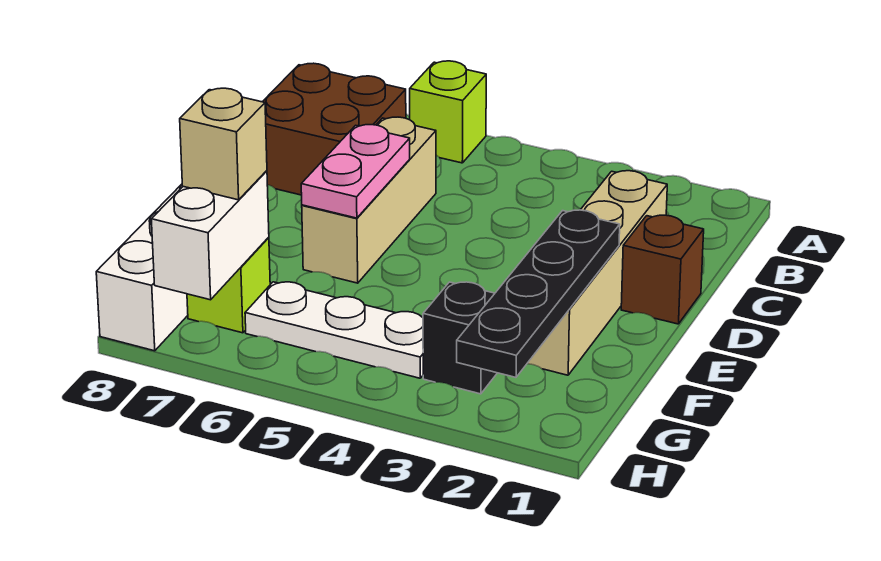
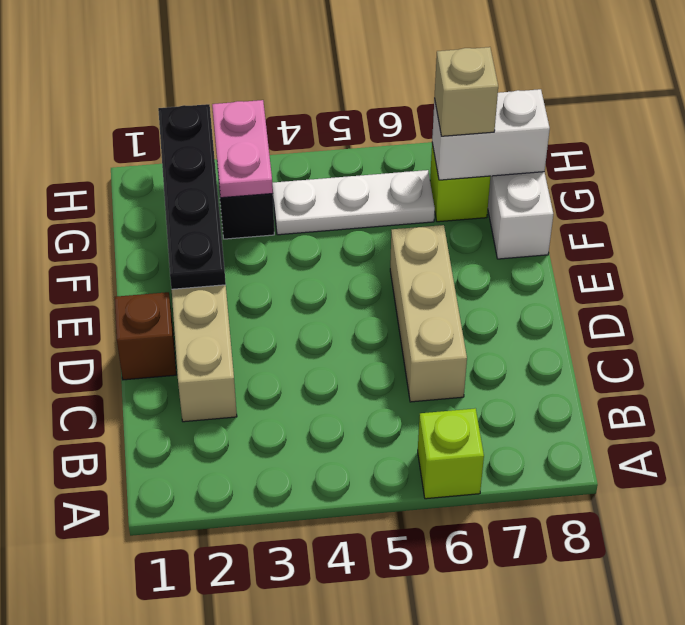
brown 2x2 brick [263,63,406,195] -> none
pink 1x2 plate [301,125,410,218] -> pink 1x2 plate moved to [212,100,273,198]
white 1x2 brick [151,171,269,300] -> white 1x2 brick turned to [432,89,550,180]

